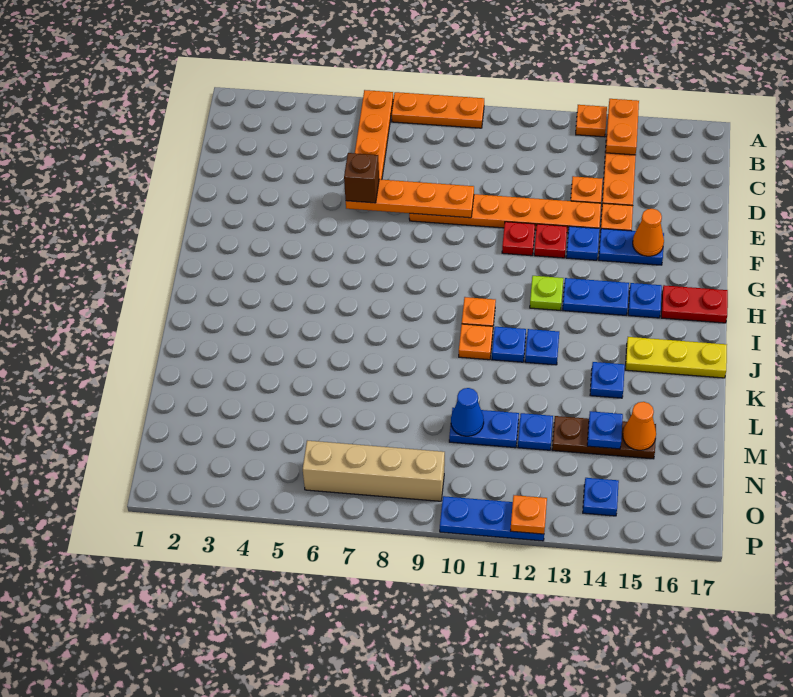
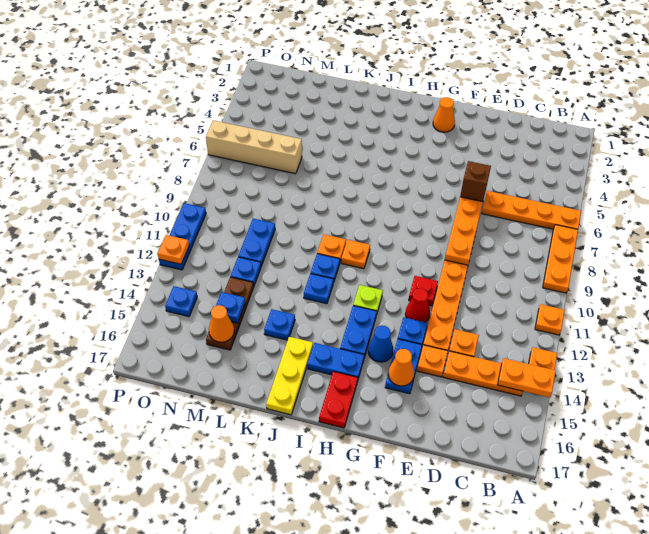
none -> orange 1x1 plate [535,304,565,335]
red 1x1 plate [534,224,567,258] -> red 1x1 cone [405,288,430,322]
none -> orange 1x1 cone [433,97,455,132]
blue 1x1 plate [628,283,662,318] -> blue 1x2 plate [308,343,364,379]
blue 1x1 cone [451,388,484,436] -> blue 1x1 cone moved to [368,326,393,362]
tan 1x4 brick [303,441,445,501] -> tan 1x4 brick turned to [206,120,302,174]

